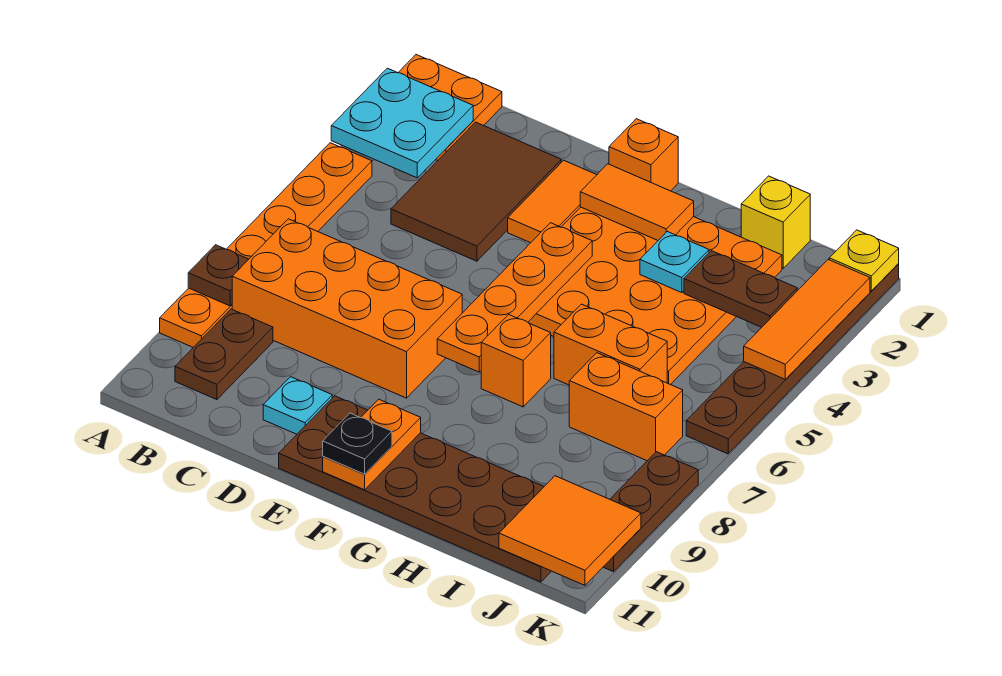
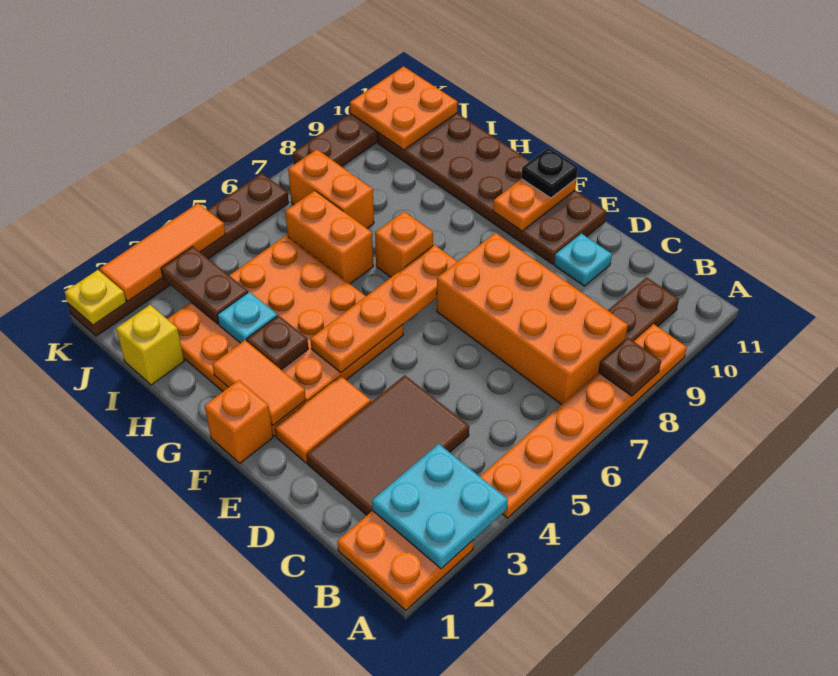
none -> brown 1x1 plate [247,315,308,370]
orange 2x2 tile [499,476,641,585] -> orange 2x2 plate [350,66,458,150]

